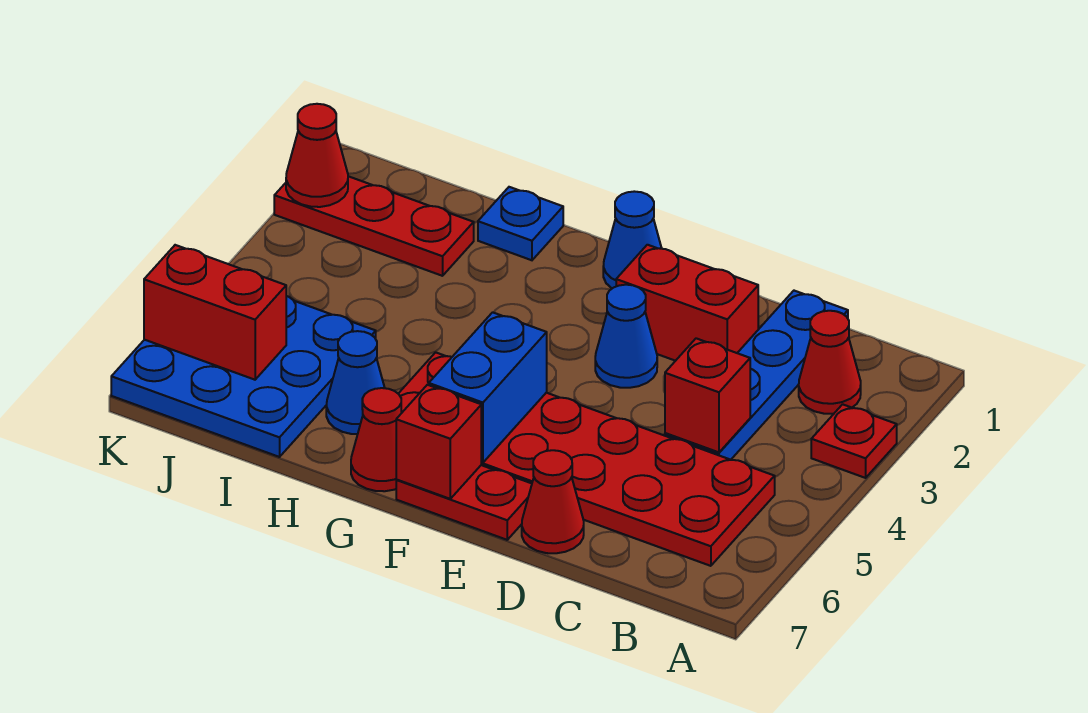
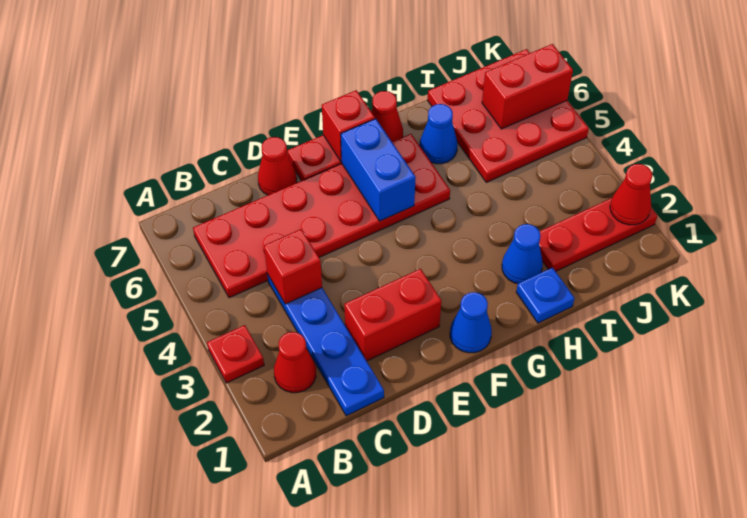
blue 1x1 cone [595,285,657,388] -> blue 1x1 cone moved to [502,224,543,284]
blue 3x3 plate [111,296,376,457] -> red 3x3 plate [428,49,589,182]

